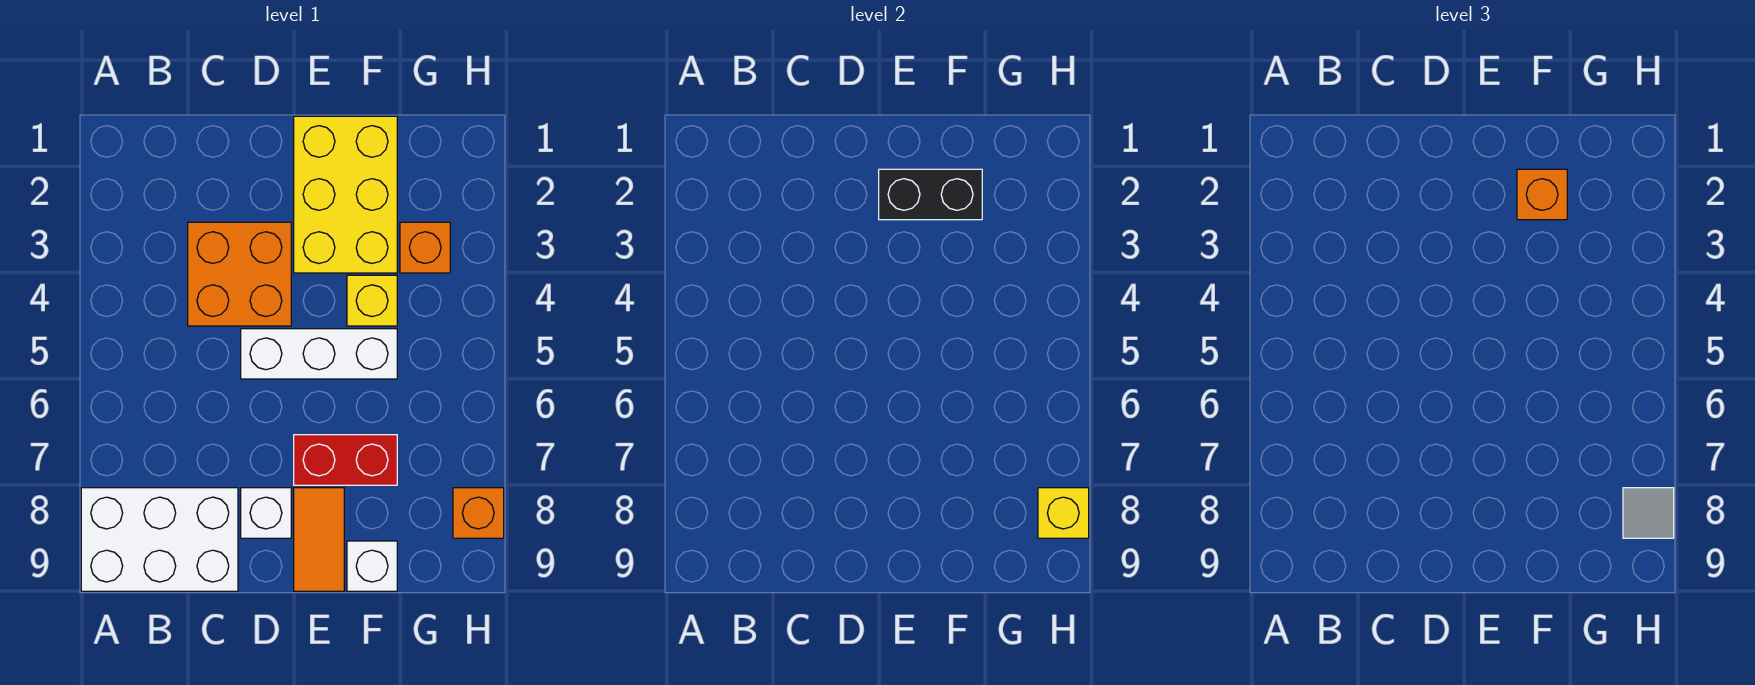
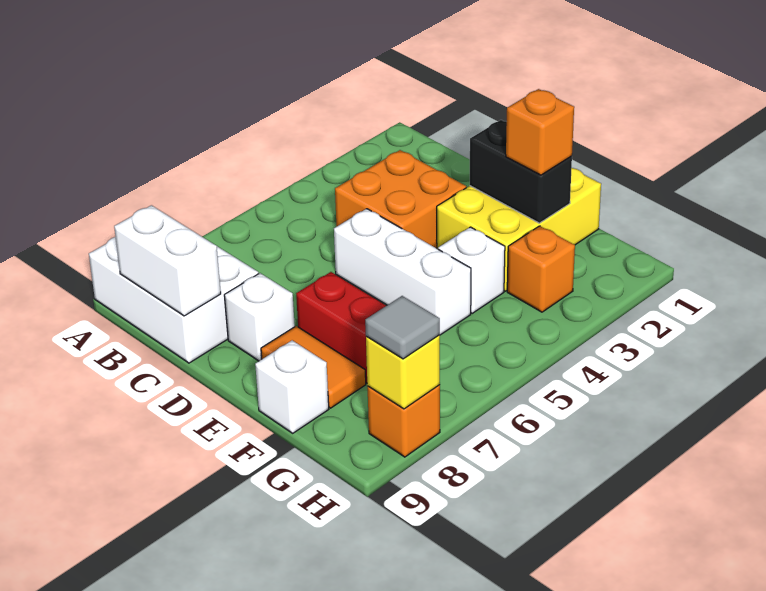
none -> white 1x2 brick [114,205,221,316]
orange 1x2 tile [294,488,344,591] -> orange 1x2 tile turned to [261,326,366,408]
yellow 1x1 brick [347,275,397,326] -> white 1x1 brick [438,227,505,313]

